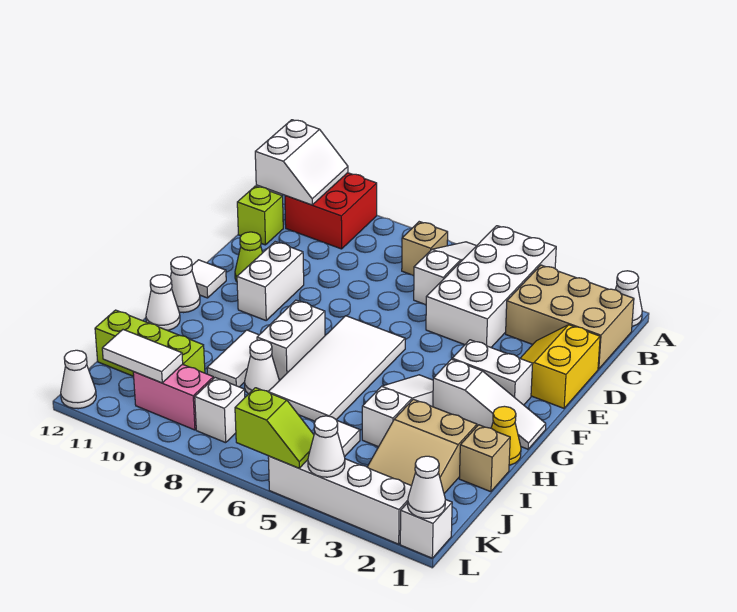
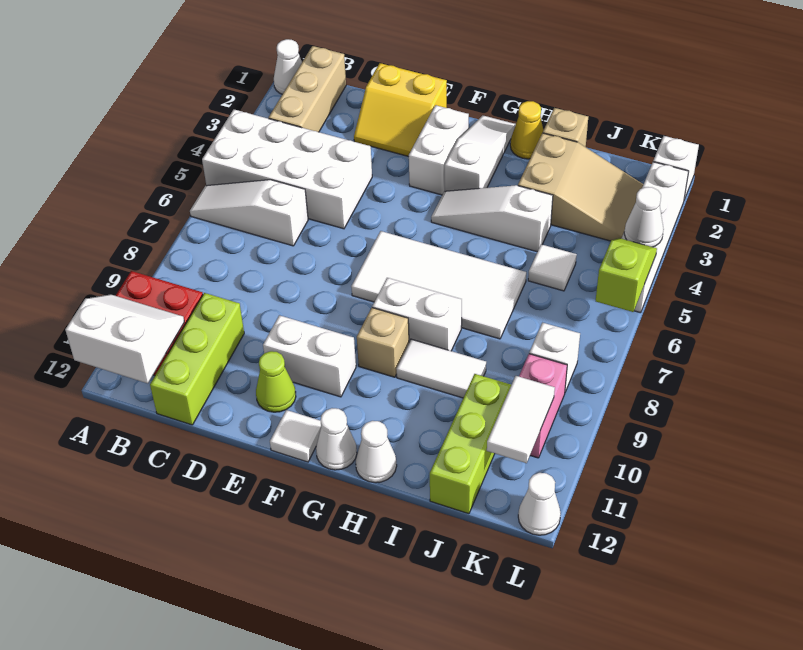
tan 2x3 brick [506,265,634,369] -> tan 1x3 brick [269,46,346,132]
tan 1x1 brick [402,222,448,276] -> tan 1x1 brick moved to [357,308,409,377]
lime 1x1 brick [237,186,283,245] -> lime 1x3 brick [150,293,244,425]
white 1x1 cone [244,340,279,394] -> none
white 1x1 cone [408,456,445,518] -> none

